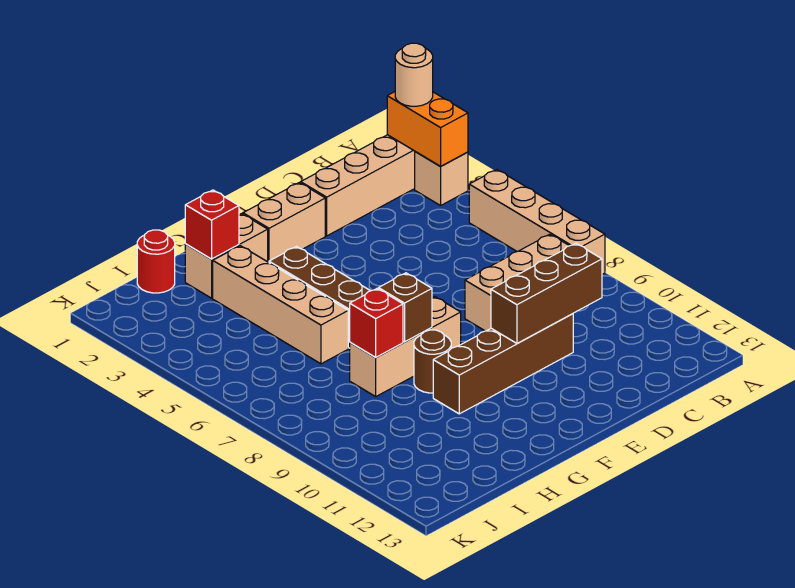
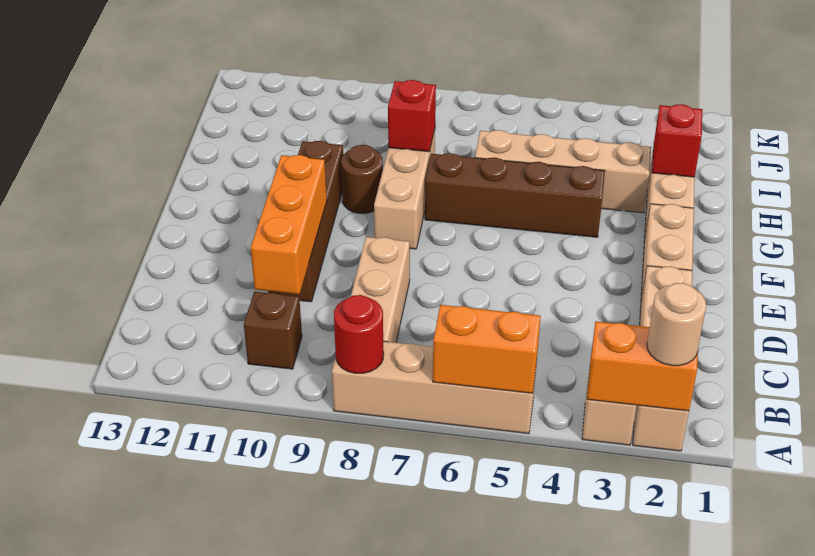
none -> orange 1x2 brick [433,305,541,393]
brown 1x3 brick [491,243,602,344] -> orange 1x3 brick [251,155,327,294]
brown 1x1 brick [378,273,432,342] -> brown 1x1 brick moved to [244,292,302,369]
red 1x1 round brick [137,230,175,293] -> red 1x1 round brick moved to [334,295,384,373]

